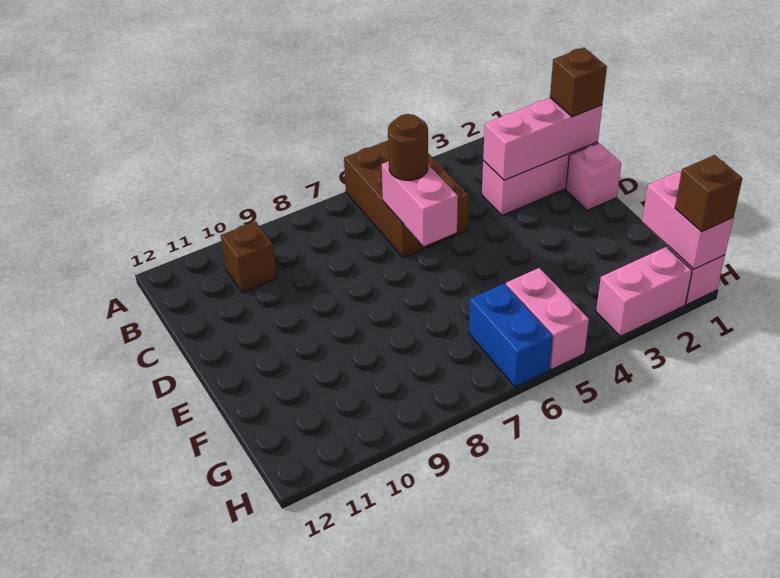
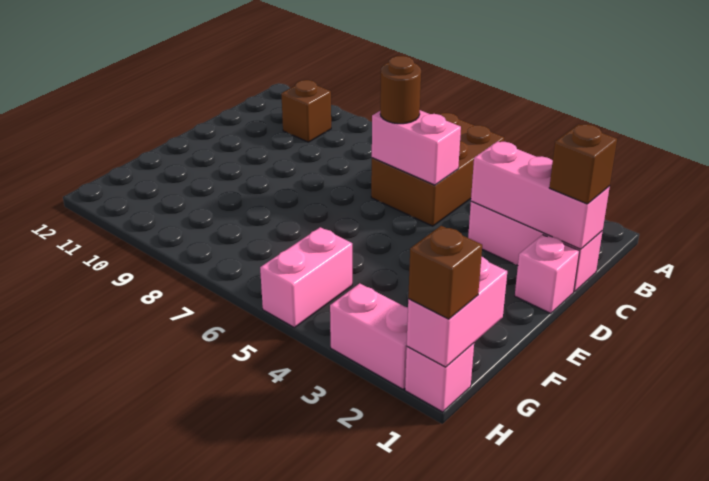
pink 1x2 brick [382,161,458,246] -> pink 1x2 brick turned to [372,110,461,185]
blue 1x2 brick [469,284,553,387] -> none

